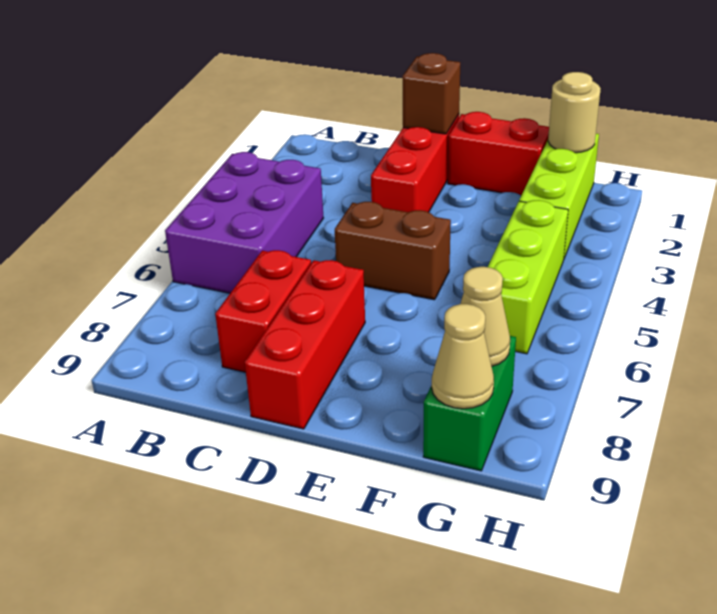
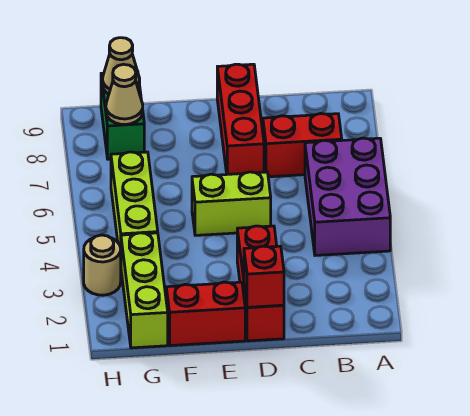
red 1x2 brick [215,250,311,372] -> red 1x2 brick turned to [263,114,342,177]
brown 1x1 brick [402,53,460,134] -> red 1x1 brick [244,246,284,307]
brown 1x2 brick [335,202,451,300] -> lime 1x2 brick [192,172,271,235]
tan 1x1 round brick [548,72,601,153] -> tan 1x1 round brick moved to [84,235,121,295]

